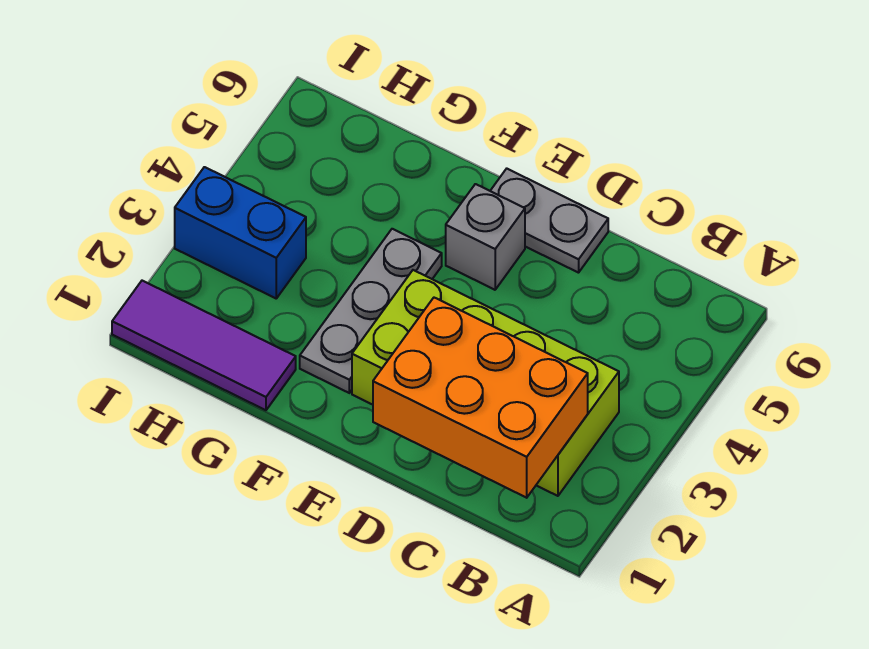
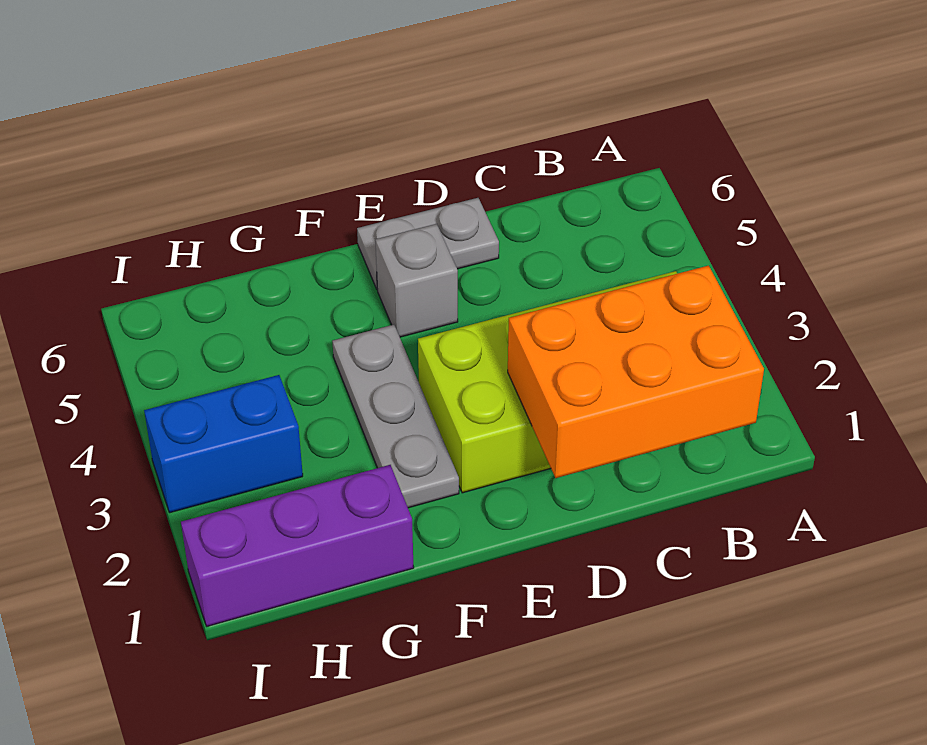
purple 1x3 tile [112,281,296,410] -> purple 1x3 brick [181,465,414,626]

